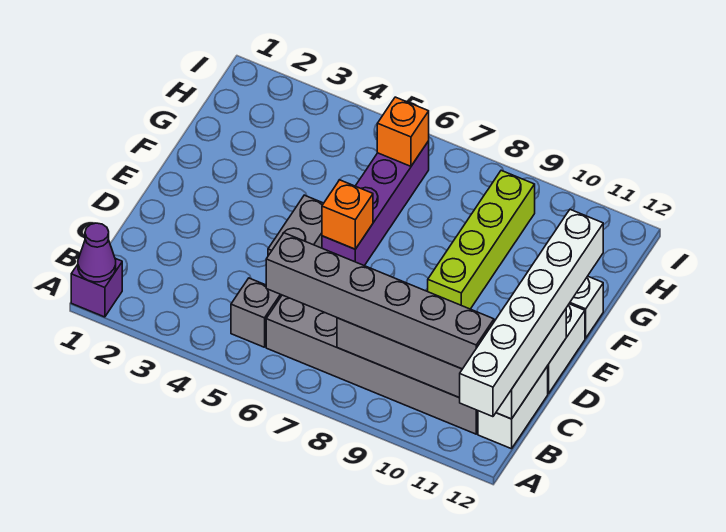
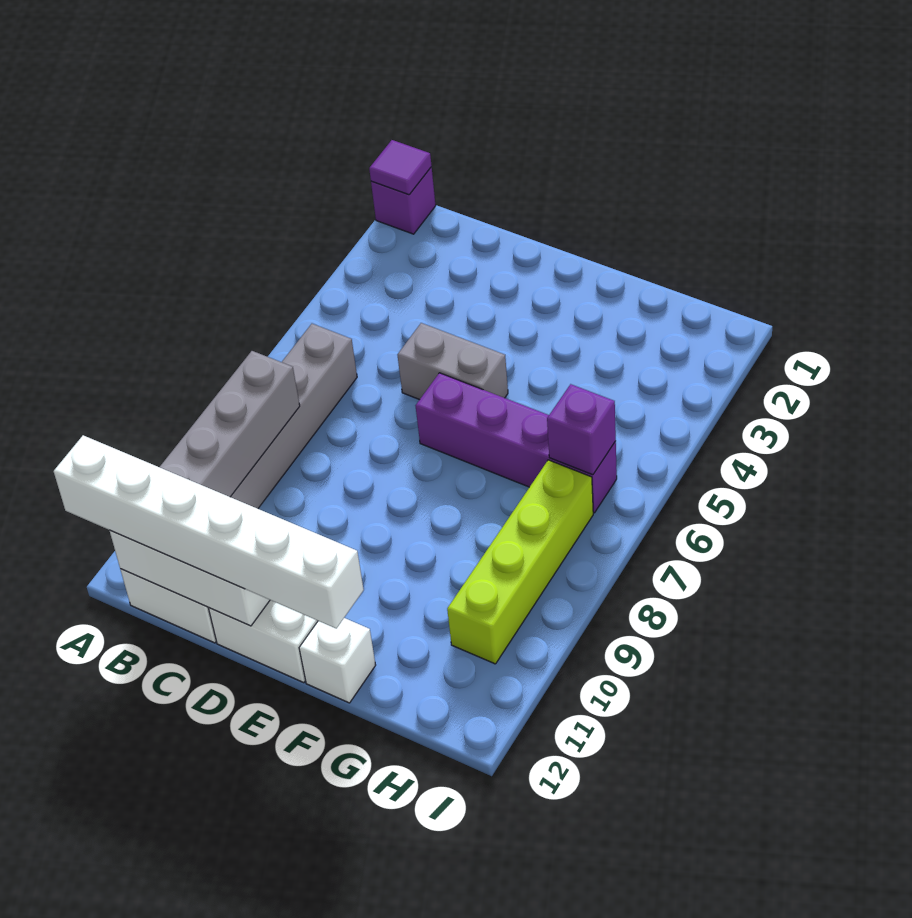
purple 1x1 cone [78,223,116,282] -> purple 1x1 tile [369,140,432,195]
grey 1x1 brick [231,278,282,347] -> none
grey 1x6 brick [266,233,494,369] -> none
orange 1x1 brick [322,180,373,249] -> none
lime 1x4 brick [428,171,535,309] -> lime 1x4 brick turned to [447,460,593,664]
orange 1x1 brick [377,97,429,166] -> purple 1x1 brick [547,384,616,475]

